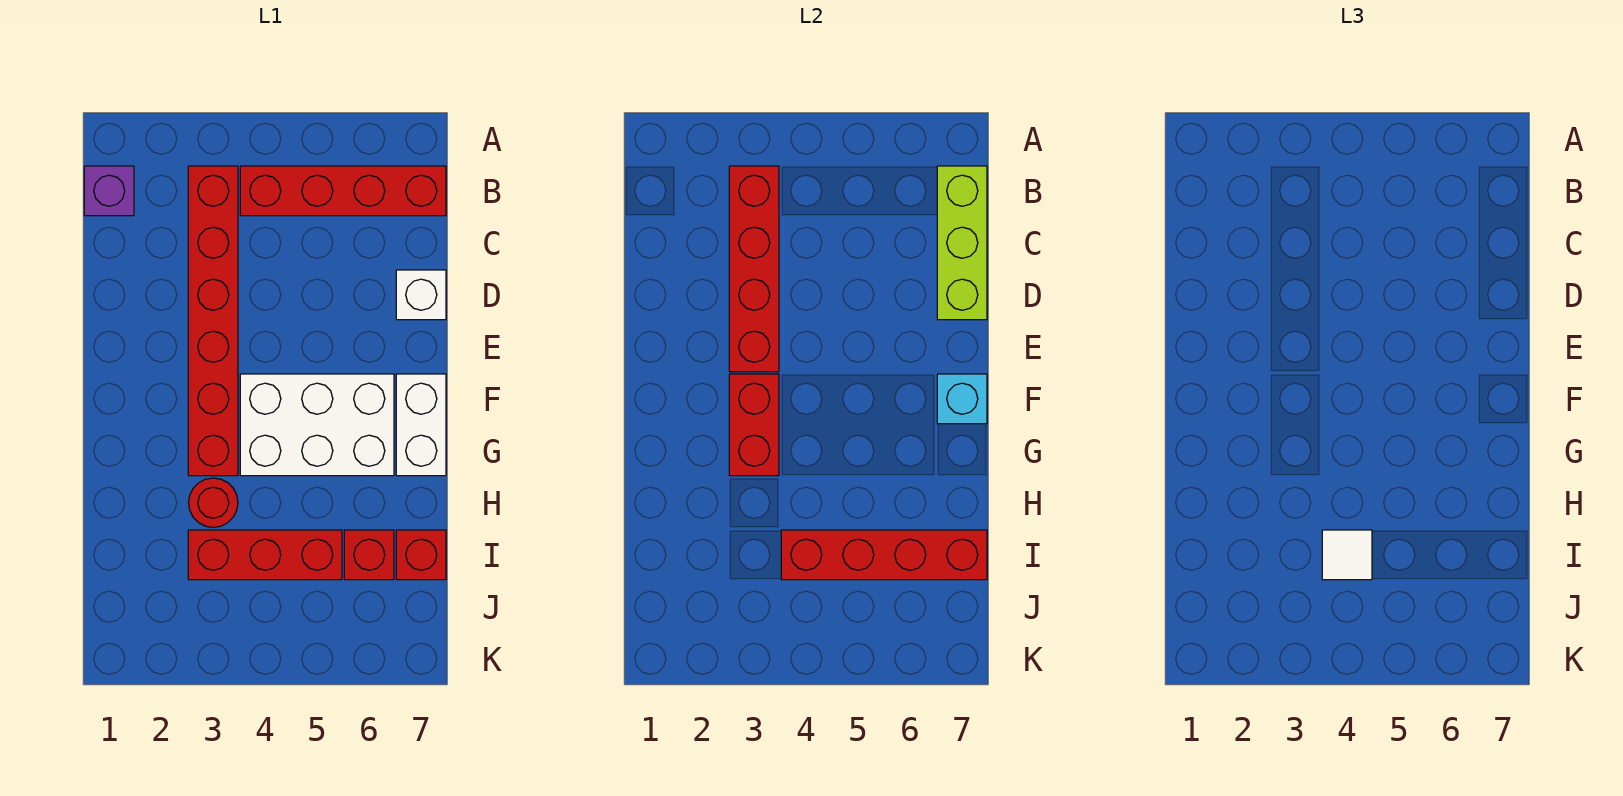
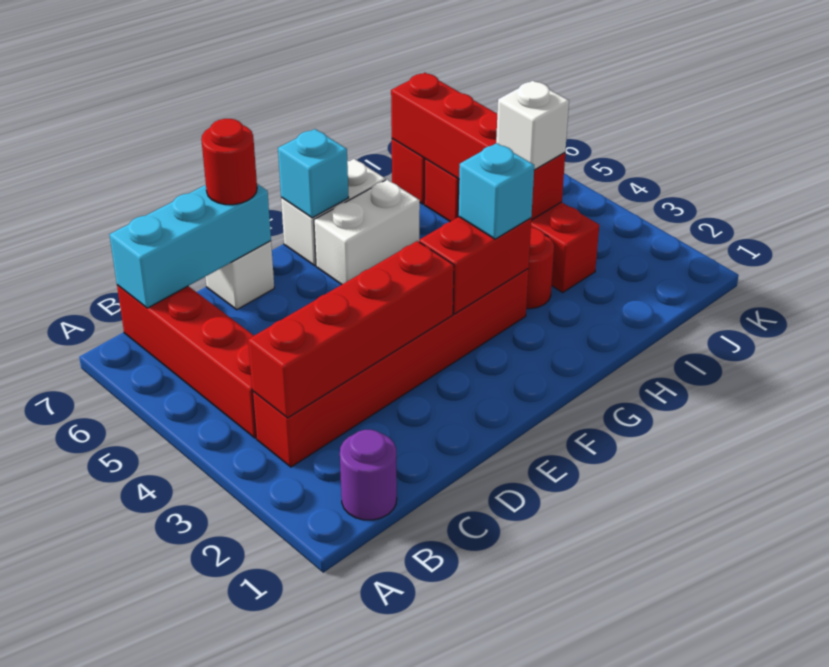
purple 1x1 brick [84,166,134,216] -> purple 1x1 round brick [340,430,397,520]
lime 1x3 brick [937,166,987,320] -> cyan 1x3 brick [109,184,271,308]
none -> red 1x1 round brick [201,119,257,205]
white 2x3 brick [240,374,394,476] -> white 1x2 brick [314,180,420,284]
none -> cyan 1x1 brick [458,143,534,239]
white 1x1 tile [1322,530,1372,580] -> white 1x1 brick [496,81,569,170]

